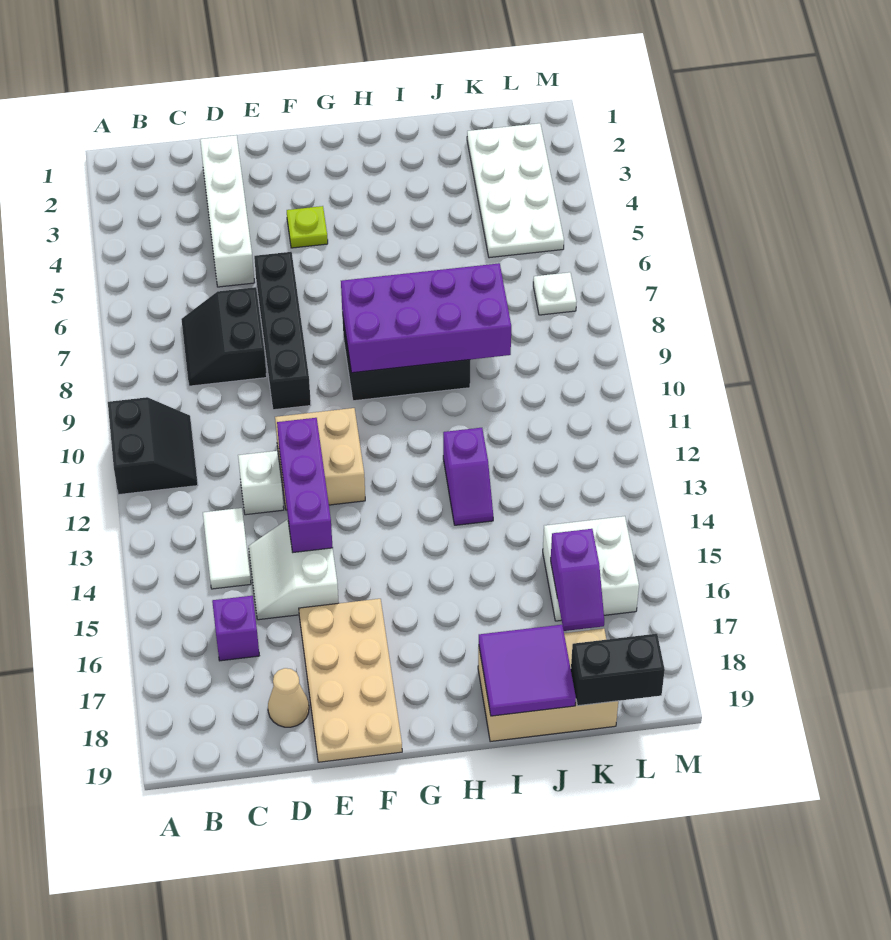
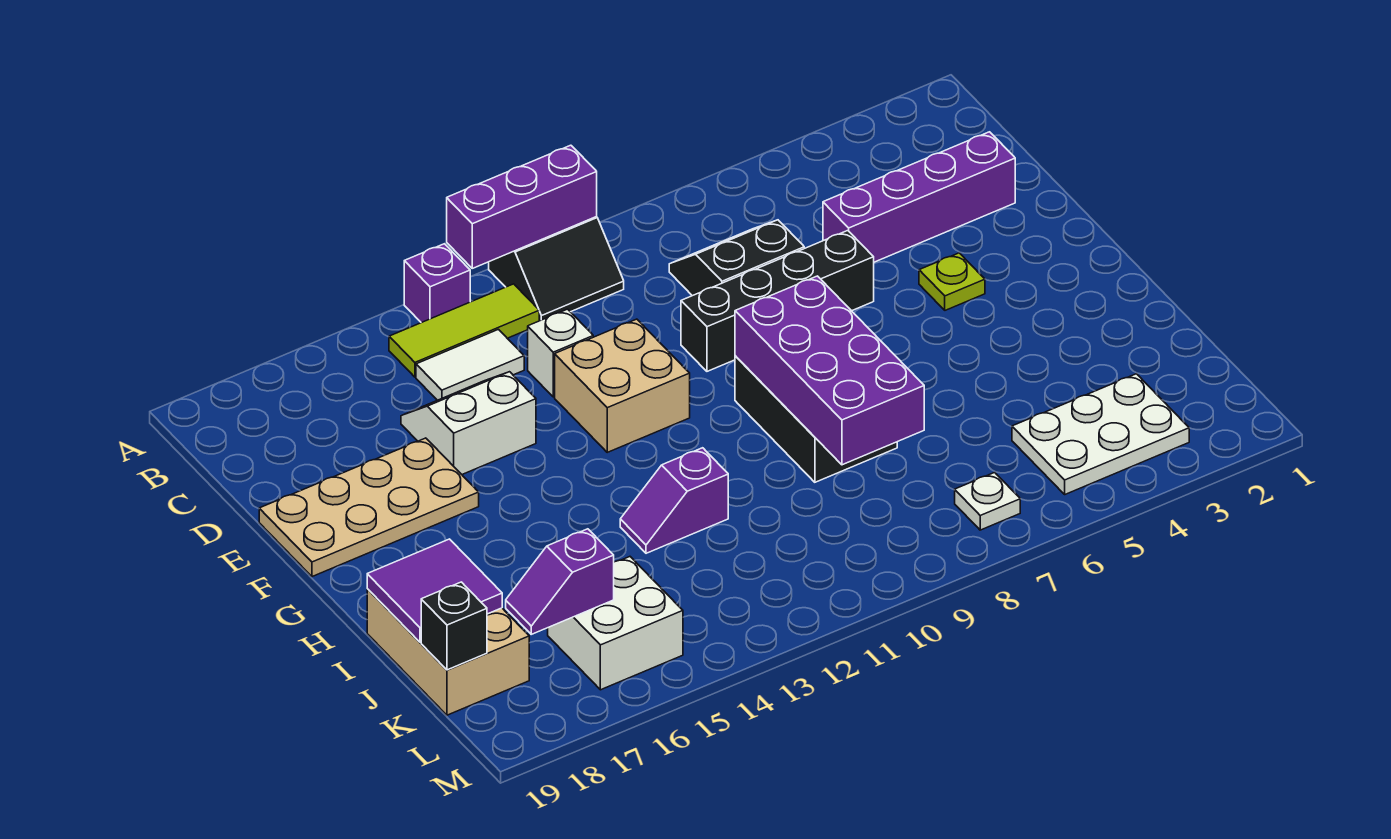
none -> lime 1x3 tile [389,284,539,377]
purple 1x1 brick [212,596,259,661] -> purple 1x1 brick moved to [404,244,470,323]
white 1x4 brick [200,135,255,287] -> purple 1x4 brick [823,132,1015,262]
tan 1x1 cone [268,668,309,727] -> none
purple 1x3 brick [277,418,333,552] -> purple 1x3 brick moved to [447,145,597,268]
white 2x4 plate [467,123,564,258] -> white 2x3 plate [1012,374,1189,494]
black 1x2 brick [571,634,665,706] -> black 1x1 brick [421,582,487,670]

